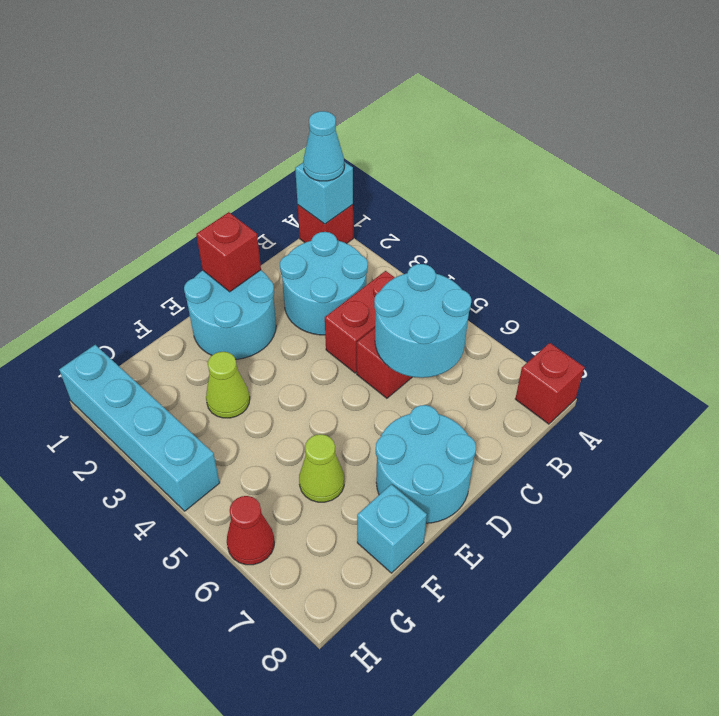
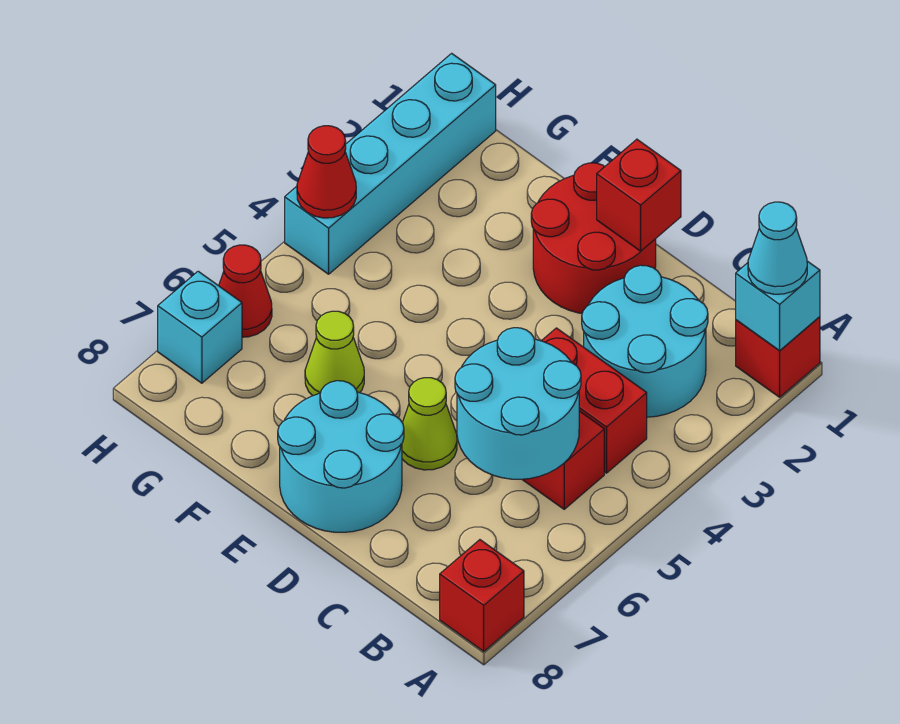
cyan 2x2 round brick [184,270,276,359] -> red 2x2 round brick [531,163,656,313]
lime 1x1 cone [206,352,250,418] -> lime 1x1 cone moved to [402,378,457,470]
cyan 1x1 brick [357,484,427,573] -> cyan 1x1 brick moved to [158,271,242,383]
none -> red 1x1 cone [297,126,356,218]

